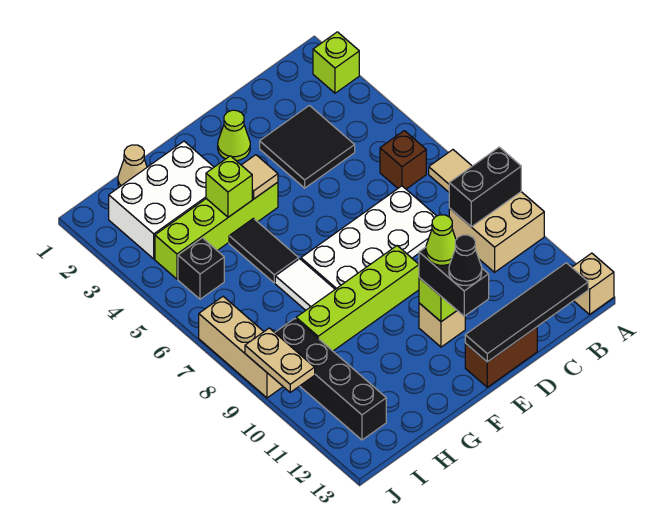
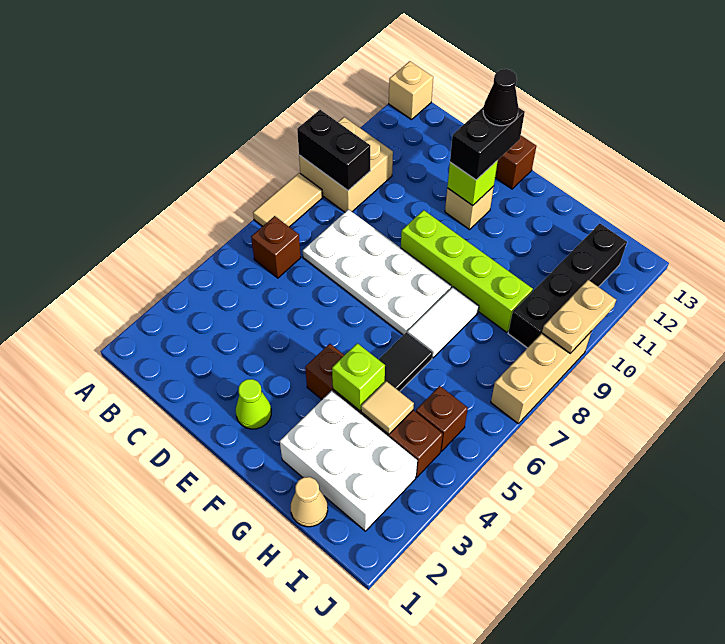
lime 1x1 brick [313,32,359,93] -> none
black 1x4 tile [465,263,588,362] -> none
black 2x2 tile [260,105,355,188] -> none
lime 1x1 cone [426,215,456,265] -> none
lime 1x4 brick [155,182,278,279] -> brown 1x4 brick [305,344,443,477]
tan 1x1 tile [242,155,278,199] -> tan 1x1 tile moved to [361,381,414,434]
black 1x1 brick [178,238,224,299] -> brown 1x1 brick [416,386,468,451]

